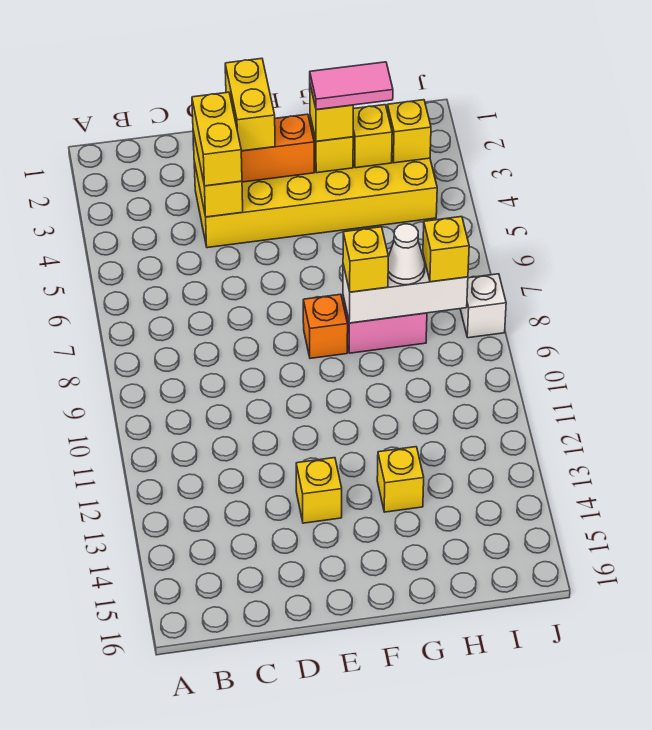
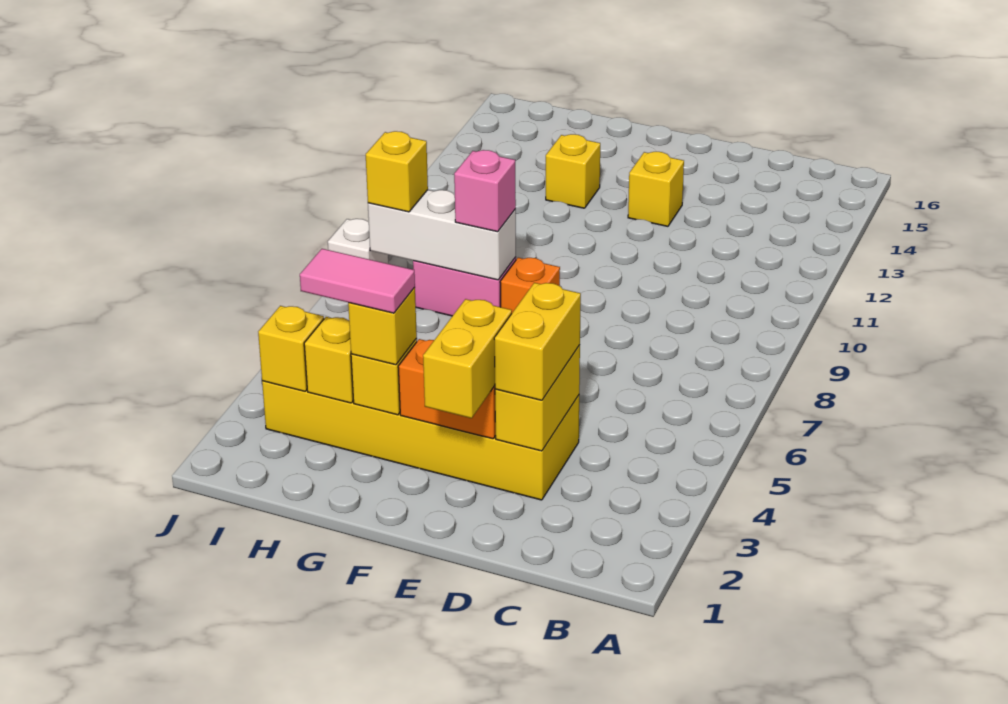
yellow 1x1 brick [343,227,388,292] -> pink 1x1 brick [454,150,516,232]
white 1x1 cone [388,224,425,285] -> none

